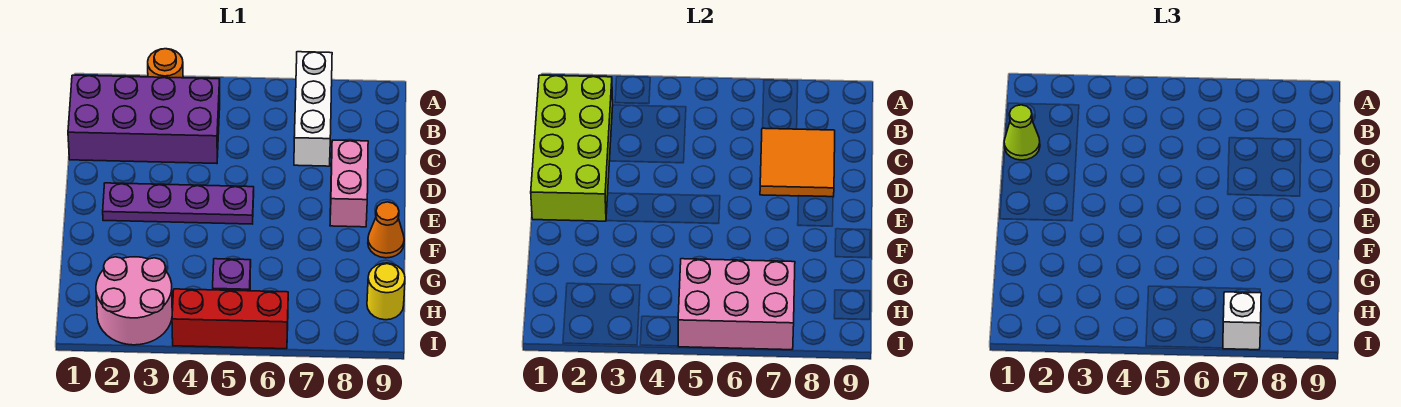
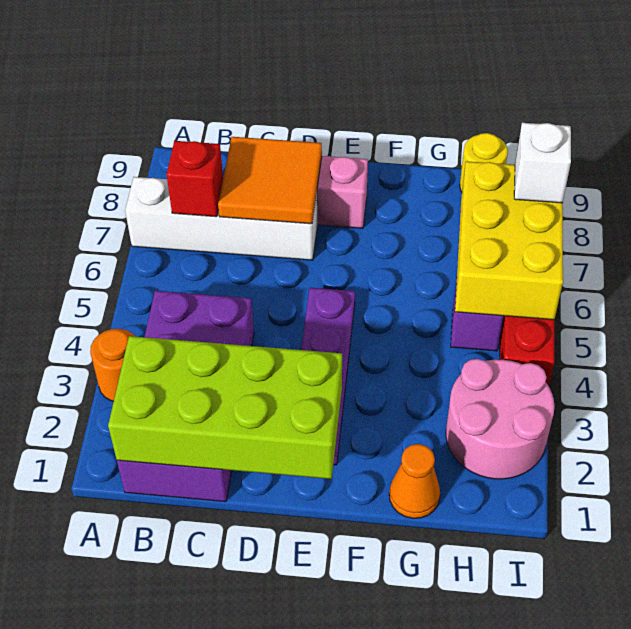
white 1x3 brick [294,52,332,166] -> white 1x4 brick [125,177,317,260]
none -> red 1x1 brick [167,141,223,217]
lime 1x1 cone [1004,105,1040,160] -> none
orange 1x1 cone [368,202,404,258] -> orange 1x1 cone moved to [389,444,440,518]
pink 2x3 brick [678,259,795,350] -> yellow 2x3 brick [455,161,563,320]

